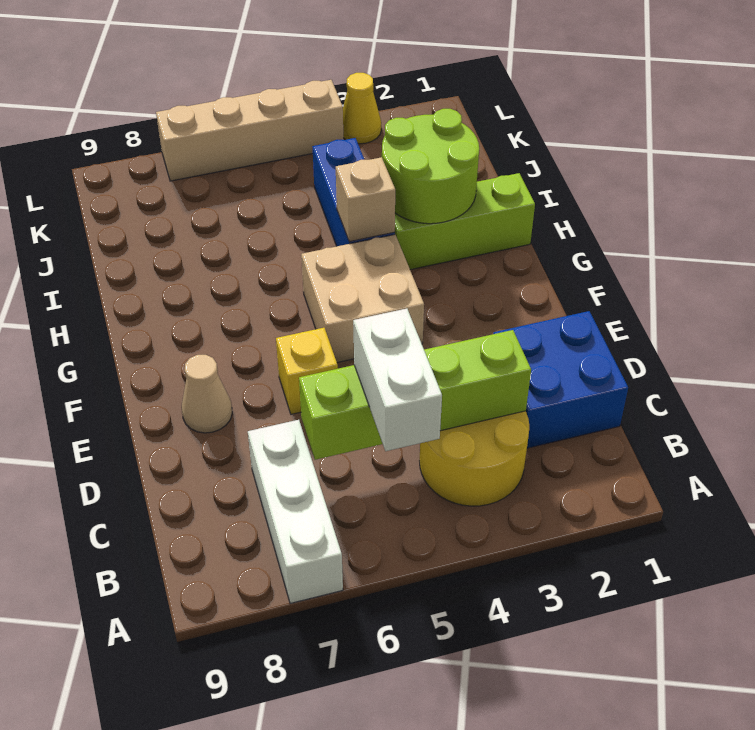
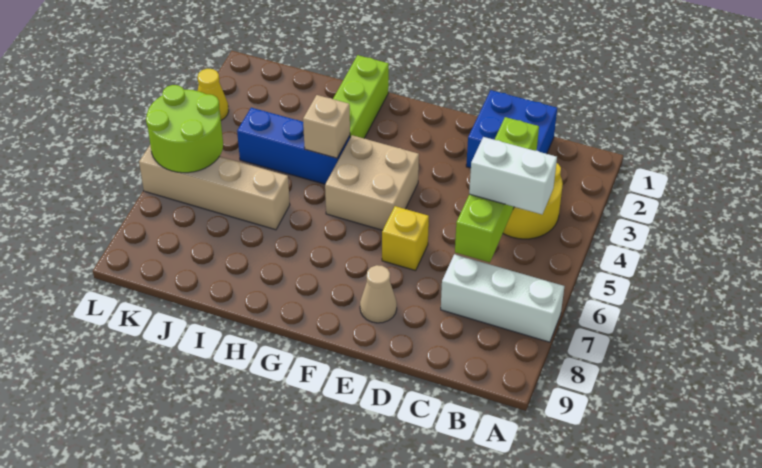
lime 2x2 round brick [382,109,479,224] -> lime 2x2 round brick moved to [146,85,223,173]
tan 1x4 brick [156,80,344,181] -> tan 1x4 brick turned to [139,145,290,230]

